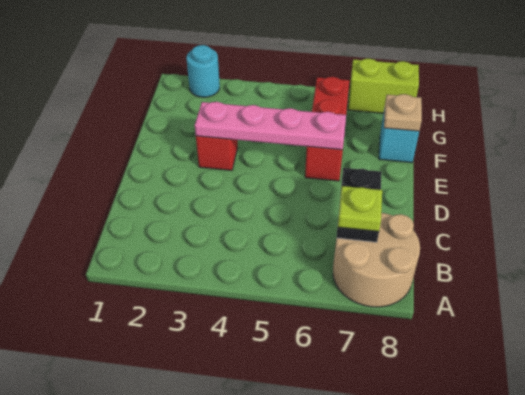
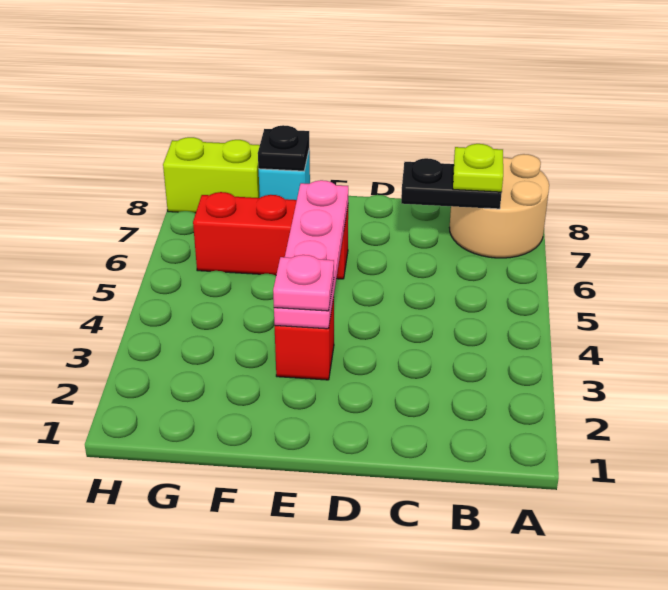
none -> pink 1x1 plate [273,255,334,311]
tan 1x1 plate [384,94,422,131] -> black 1x1 plate [258,125,309,171]
cyan 1x1 round brick [186,45,220,97] -> none
lime 1x2 brick [348,59,419,113] -> lime 1x2 brick turned to [163,137,260,213]

